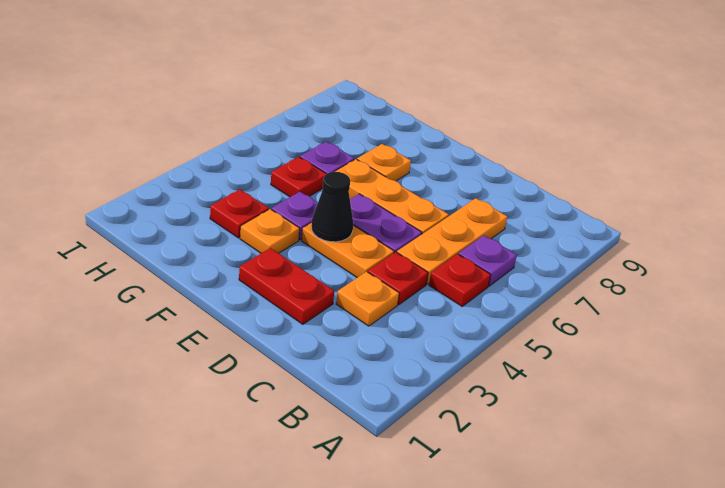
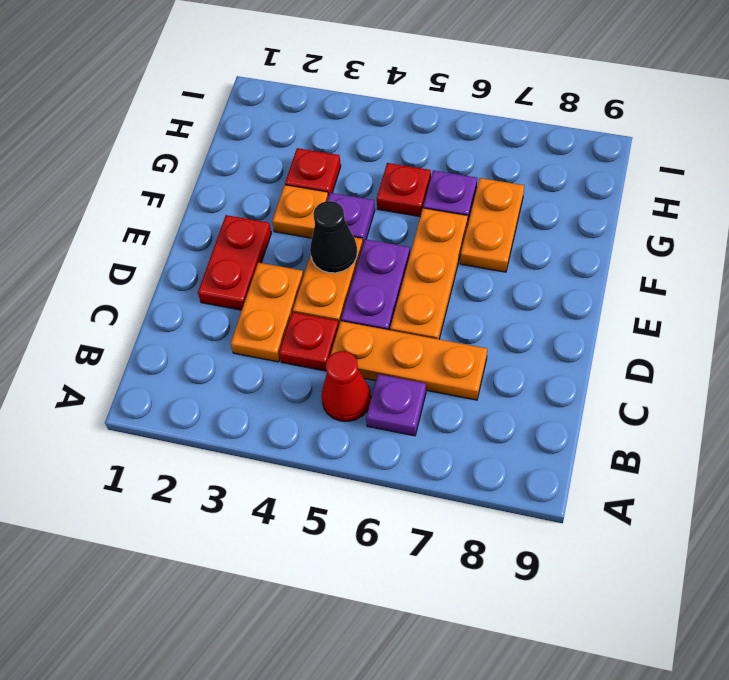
red 1x1 plate [429,254,491,306] -> red 1x1 cone [322,351,371,421]
orange 1x1 plate [336,272,399,326] -> orange 1x2 plate [231,262,304,362]
orange 1x1 plate [357,144,411,181] -> orange 1x2 plate [460,178,524,272]

